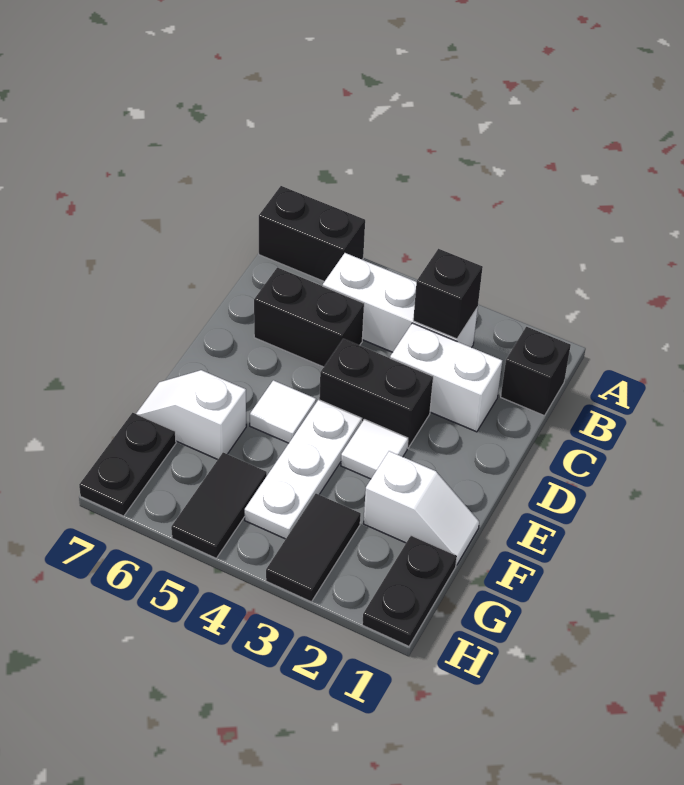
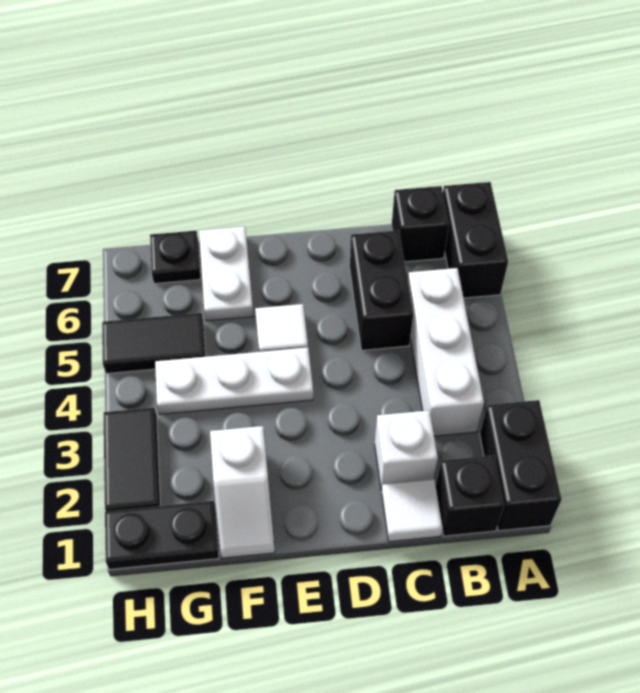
black 1x1 brick [413,249,483,339] -> black 1x1 brick moved to [392,186,449,262]
white 1x2 brick [390,323,502,432] -> white 1x1 brick [375,410,438,490]
black 1x2 brick [319,339,433,448] -> black 1x2 brick moved to [480,400,561,531]
white 1x1 tile [341,419,408,479] -> white 1x1 tile moved to [381,480,443,542]
white 1x2 slope [136,370,246,460] -> white 1x2 plate [199,226,253,321]
black 1x2 tile [266,494,361,602] -> black 1x2 tile turned to [104,408,160,511]
black 1x2 plate [79,413,176,516] -> black 1x1 plate [150,231,201,284]

